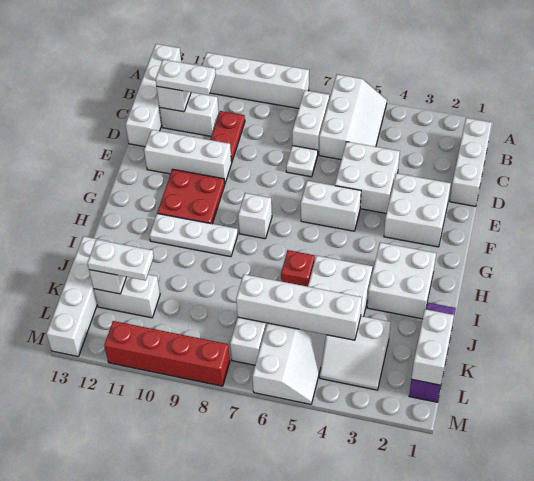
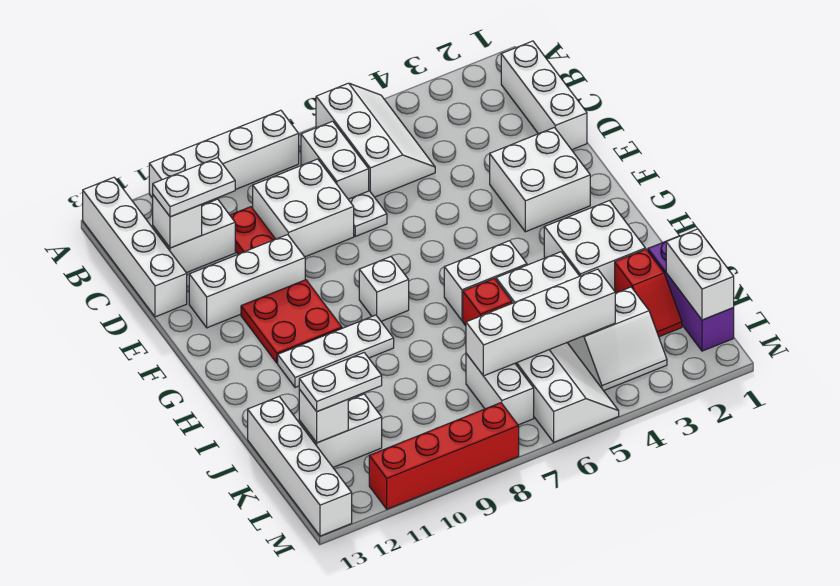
white 2x2 brick [335,142,400,213] -> white 2x2 brick moved to [253,159,354,257]
white 1x2 brick [301,181,361,231] -> white 1x2 brick moved to [444,241,527,321]
none -> red 1x2 slope [615,249,682,337]

